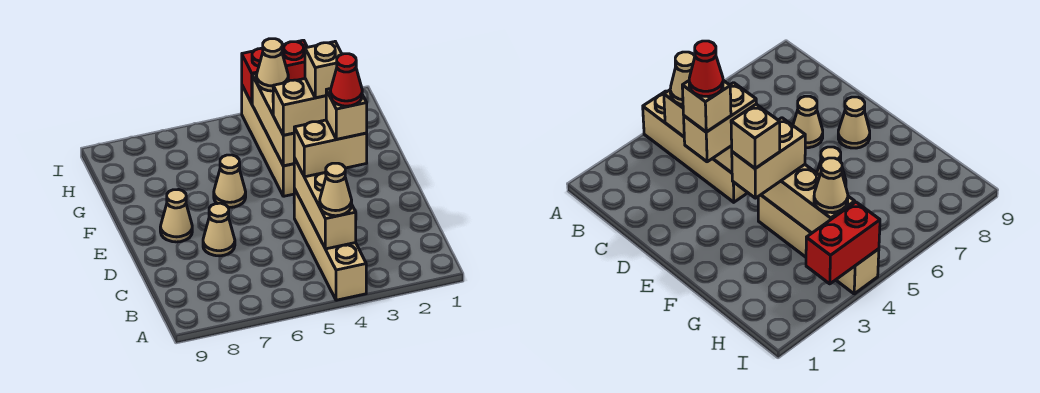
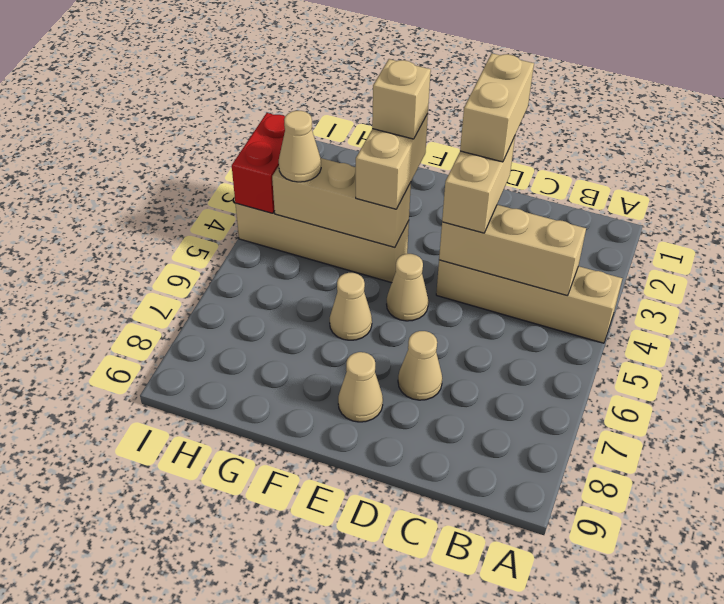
tan 1x1 cone [320,163,352,216] -> tan 1x1 cone moved to [387,254,428,321]
tan 1x1 brick [326,89,367,139] -> tan 1x2 brick [460,53,534,162]
red 1x1 cone [330,54,362,106] -> none

